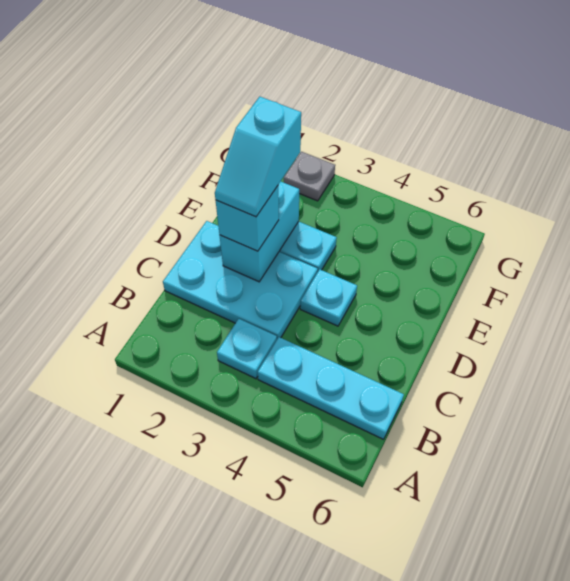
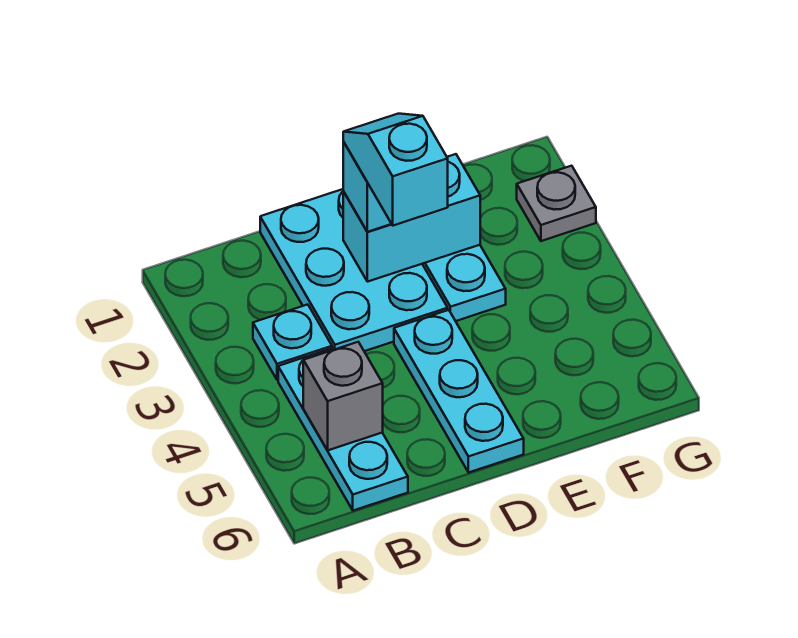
none -> grey 1x1 brick [303,342,383,450]
cyan 1x2 slope [215,97,301,217] -> cyan 1x2 slope turned to [343,114,448,226]
cyan 1x1 plate [300,270,357,326] -> cyan 1x3 plate [394,310,524,472]

